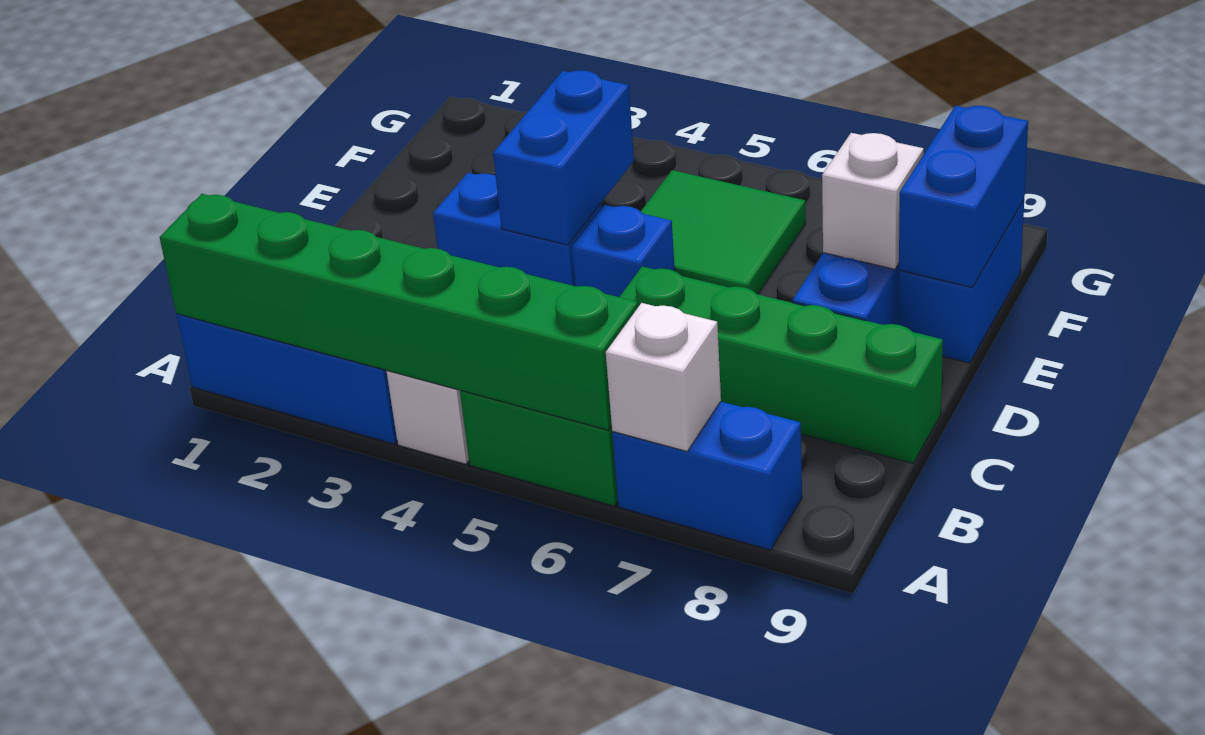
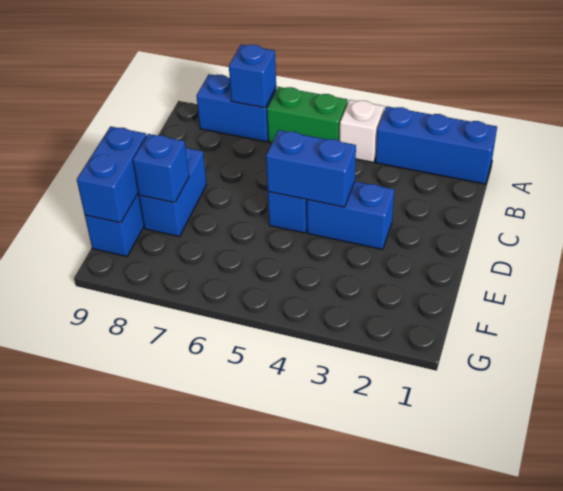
green 1x6 brick [160,194,638,430] -> none
white 1x1 brick [606,303,721,451] -> blue 1x1 brick [229,45,276,108]
green 1x4 brick [620,266,943,463] -> none
blue 1x2 brick [493,70,634,245] -> blue 1x2 brick turned to [266,130,356,207]
green 2x2 tile [641,170,806,294] -> none
white 1x1 brick [822,133,924,269] -> blue 1x1 brick [133,134,189,203]

